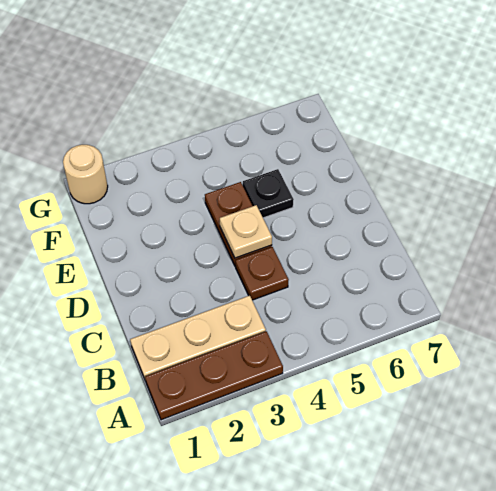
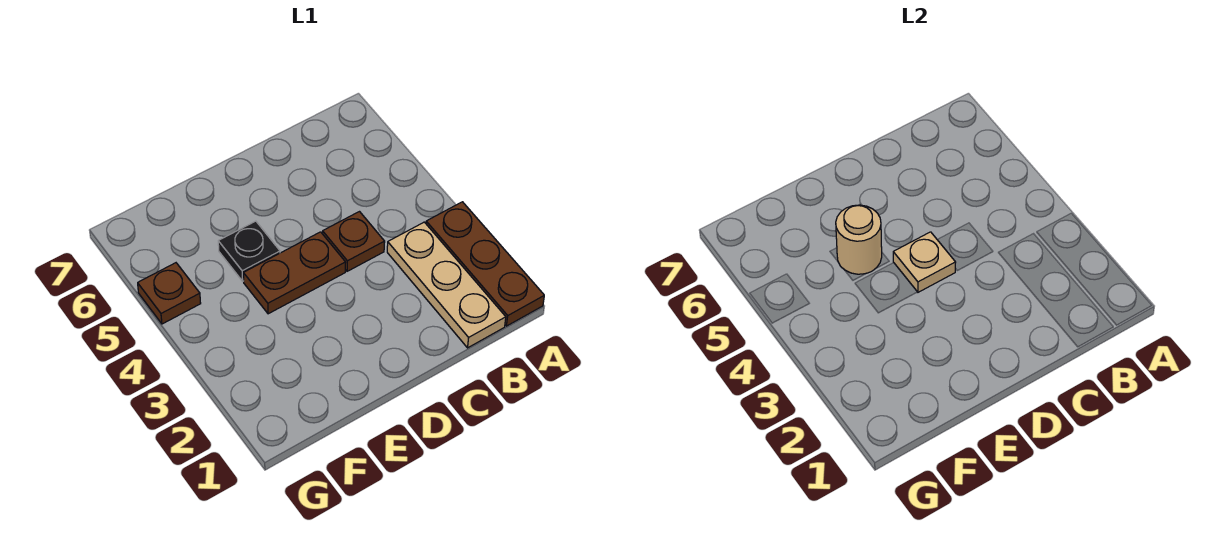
tan 1x1 round brick [63,145,108,204] -> tan 1x1 round brick moved to [836,205,882,274]
none -> brown 1x1 plate [138,263,201,324]

